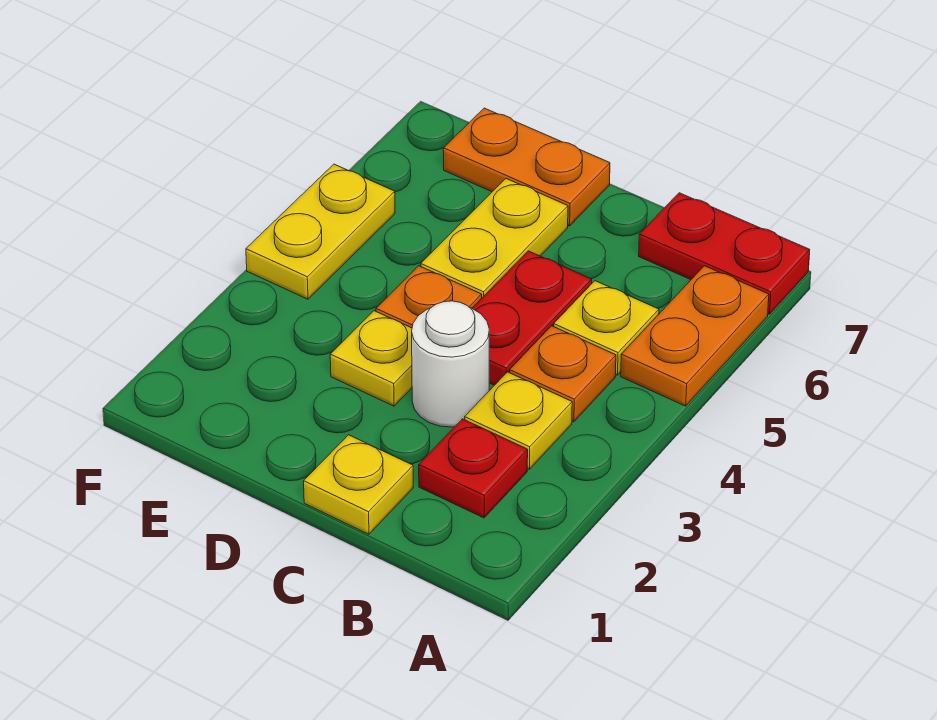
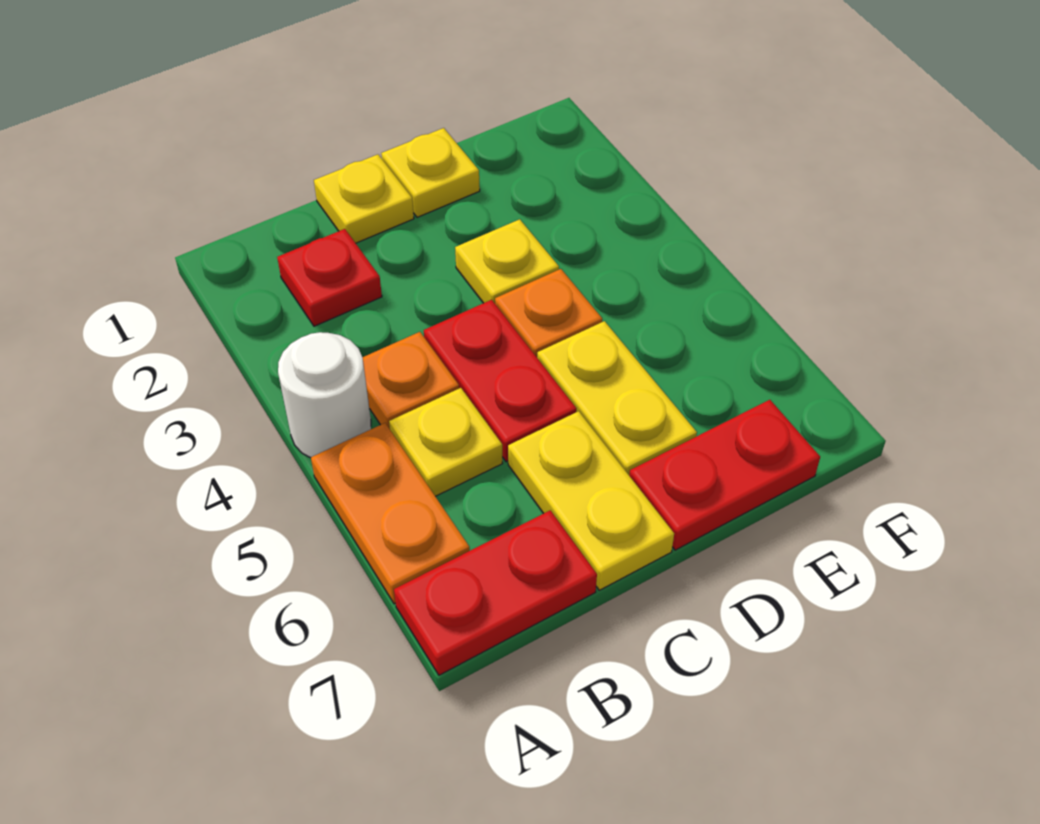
yellow 1x1 plate [465,372,572,469] -> yellow 1x1 plate moved to [381,128,480,217]
white 1x1 round brick [412,301,489,427] -> white 1x1 round brick moved to [278,332,371,458]
orange 1x2 plate [443,108,610,226] -> red 1x2 plate [629,400,820,550]
yellow 1x2 plate [246,164,395,299] -> yellow 1x2 plate moved to [508,411,674,590]

